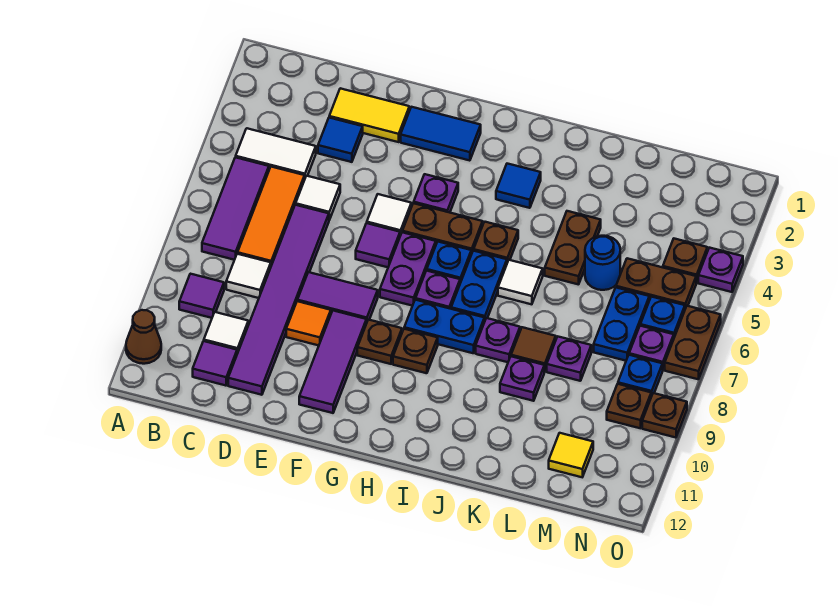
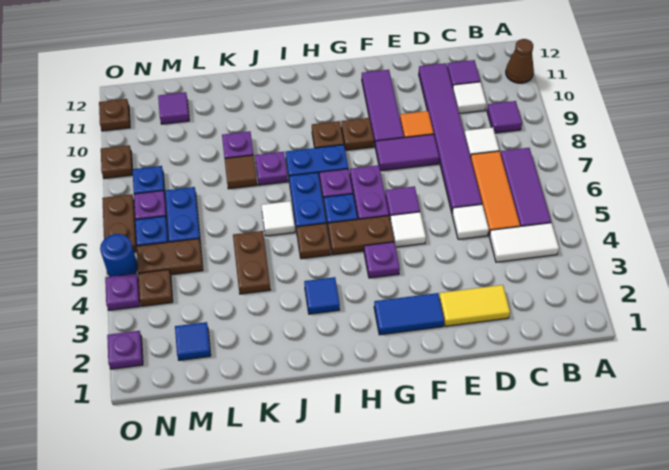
blue 1x1 tile [318,118,363,162] -> blue 1x1 tile moved to [175,322,211,360]
blue 1x1 round brick [585,236,620,290] -> blue 1x1 round brick moved to [100,234,138,277]
purple 1x1 plate [547,337,591,381] -> purple 1x1 plate moved to [107,331,143,369]
yellow 1x1 tile [549,433,593,477] -> purple 1x1 tile [158,92,189,124]
brown 1x1 plate [607,384,651,428] -> brown 1x1 plate moved to [99,99,130,131]

